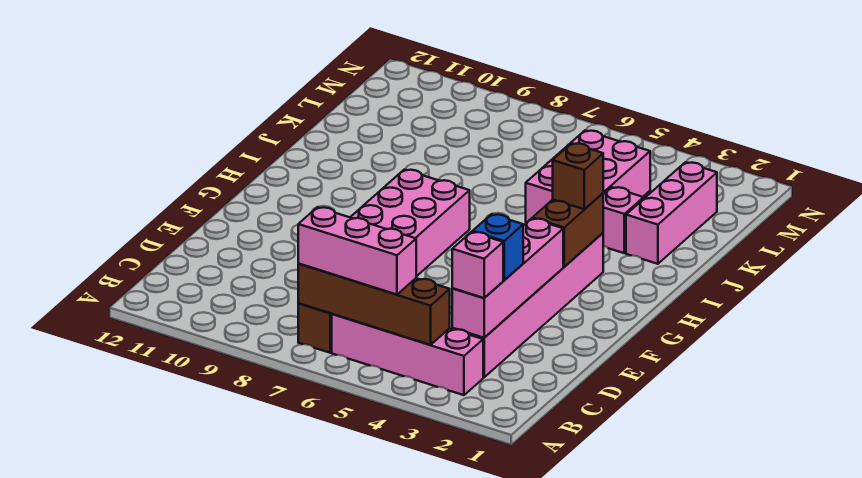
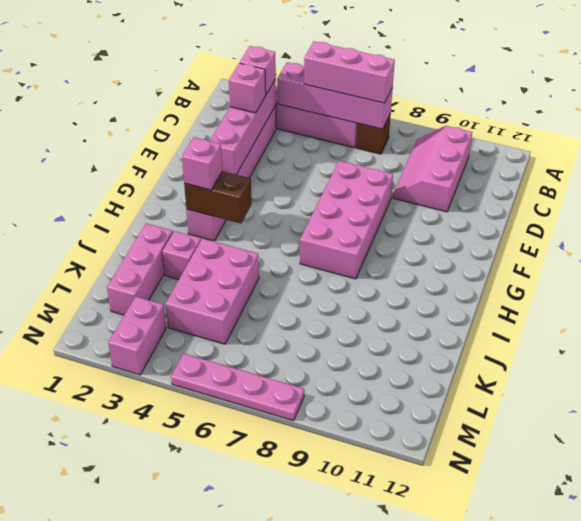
brown 1x4 brick [298,264,450,345] -> pink 1x4 brick [277,62,393,129]
none -> pink 2x3 slope [393,126,472,212]
blue 1x1 brick [472,214,523,280] -> pink 1x1 brick [229,63,266,113]
brown 1x2 brick [532,193,603,267] -> brown 1x2 brick turned to [184,171,252,223]
brown 1x1 brick [553,143,603,209] -> pink 1x1 brick [182,137,222,190]
none -> pink 1x2 brick [108,297,166,375]
none -> pink 1x4 plate [171,354,304,421]

